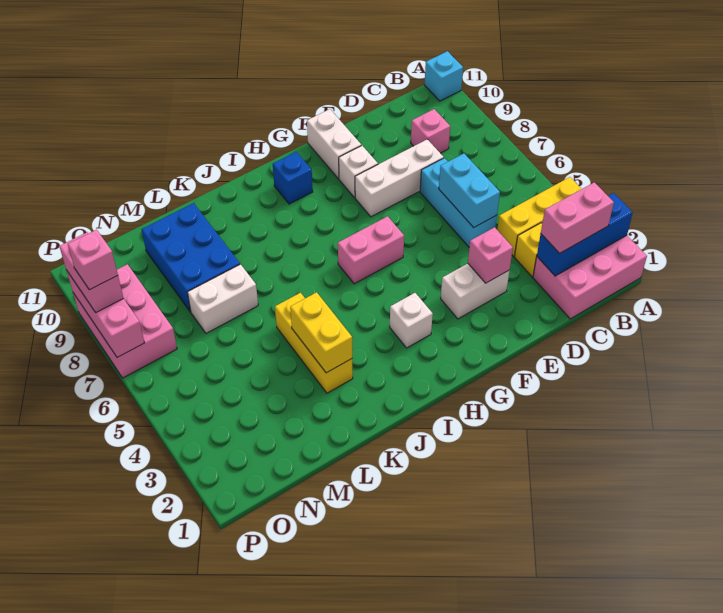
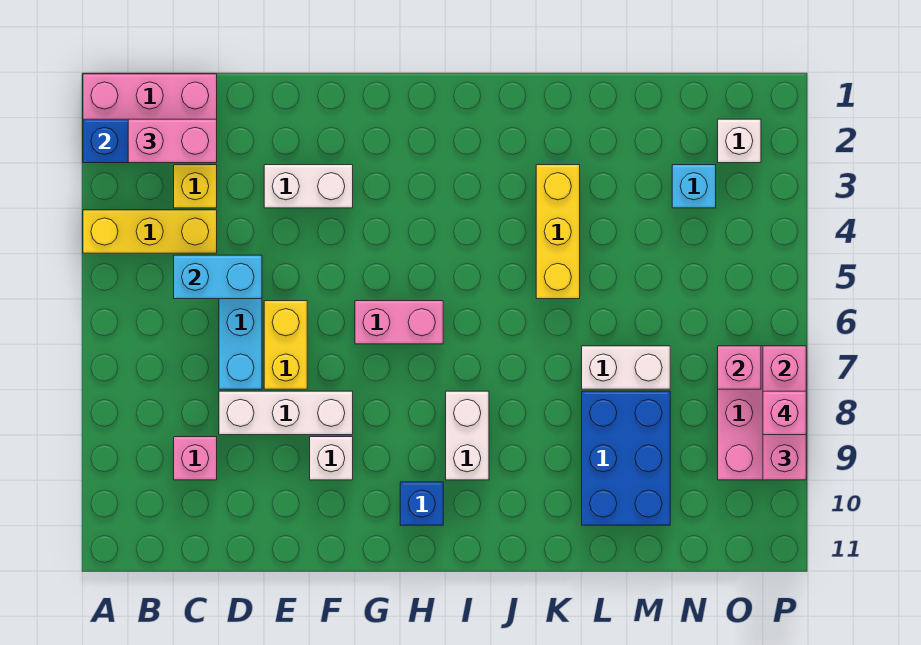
cyan 1x1 brick [425,51,463,101] -> cyan 1x1 brick moved to [672,165,716,208]
cyan 1x2 brick [439,154,500,228] -> cyan 1x2 brick turned to [174,255,262,299]
pink 1x1 brick [468,227,513,283] -> pink 1x1 brick moved to [718,346,761,389]
white 1x2 brick [307,109,361,179] -> white 1x2 brick moved to [446,391,489,480]
white 1x1 brick [390,293,433,348] -> white 1x1 brick moved to [718,119,761,163]
yellow 1x2 brick [290,292,352,373] -> yellow 1x2 brick moved to [264,301,307,389]

